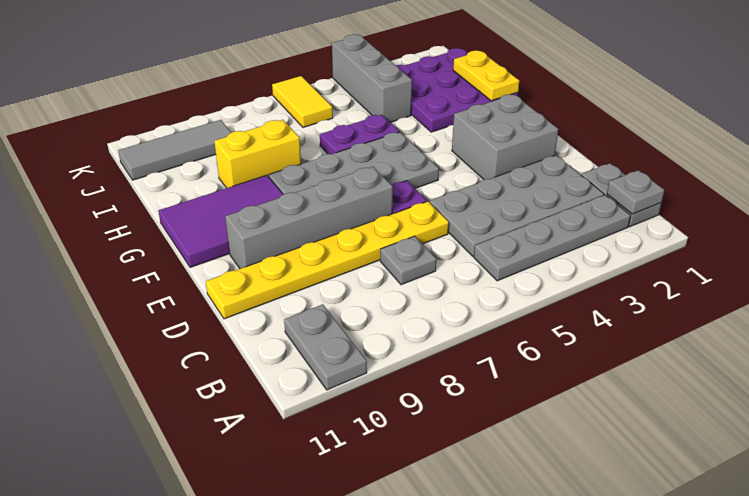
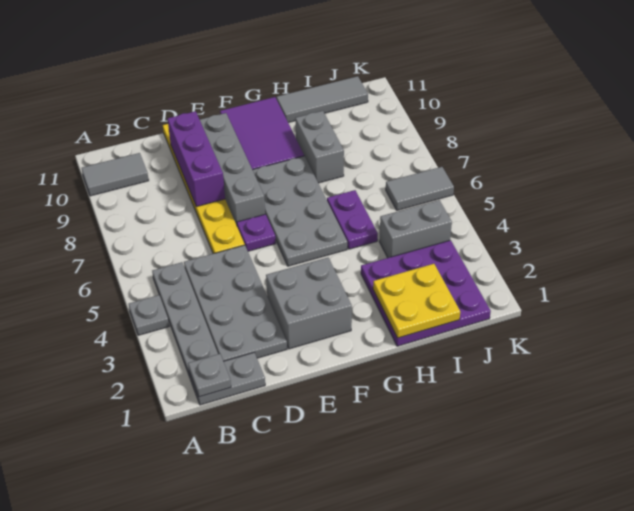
grey 1x2 plate [284,304,367,390] -> grey 1x2 tile [82,153,149,196]
grey 1x1 plate [380,236,436,285] -> grey 1x1 plate moved to [129,295,169,335]
none -> purple 1x3 brick [168,111,225,207]
yellow 1x2 plate [453,51,519,101] -> yellow 2x2 plate [373,264,460,338]
yellow 1x2 brick [214,120,301,188] -> grey 1x2 brick [295,111,344,183]
grey 1x3 brick [332,34,412,122] -> grey 1x2 brick [379,200,452,258]
yellow 1x2 tile [272,76,333,127] -> grey 1x2 tile [386,167,454,210]
grey 1x3 tile [118,120,231,180] -> grey 1x3 tile turned to [277,76,368,123]

